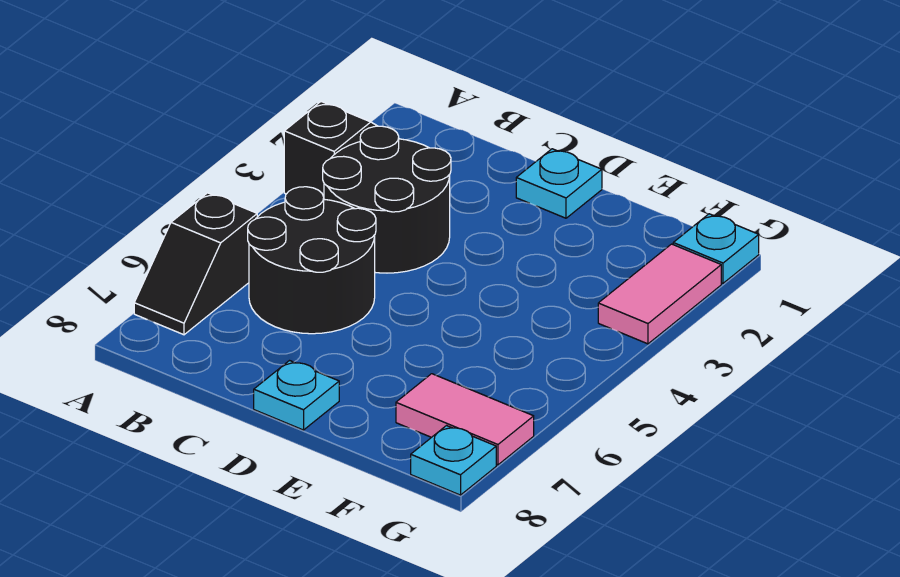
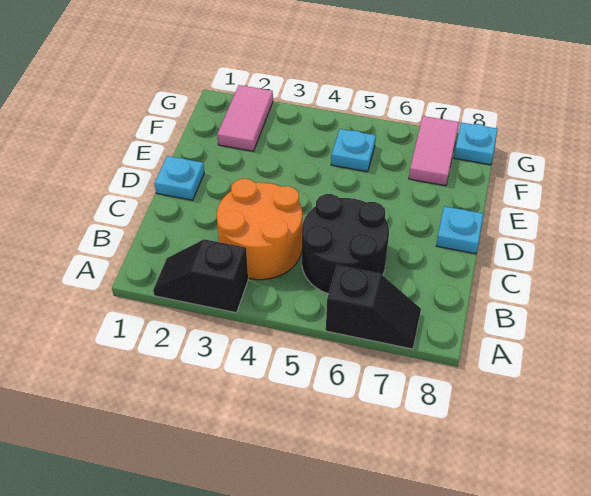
black 2x2 round brick [323,126,451,273] -> orange 2x2 round brick [217,179,302,280]
cyan 1x1 plate [673,214,759,283] -> cyan 1x1 plate moved to [331,129,376,172]
pink 1x2 tile [598,244,721,344] -> pink 1x2 tile turned to [217,85,273,151]

